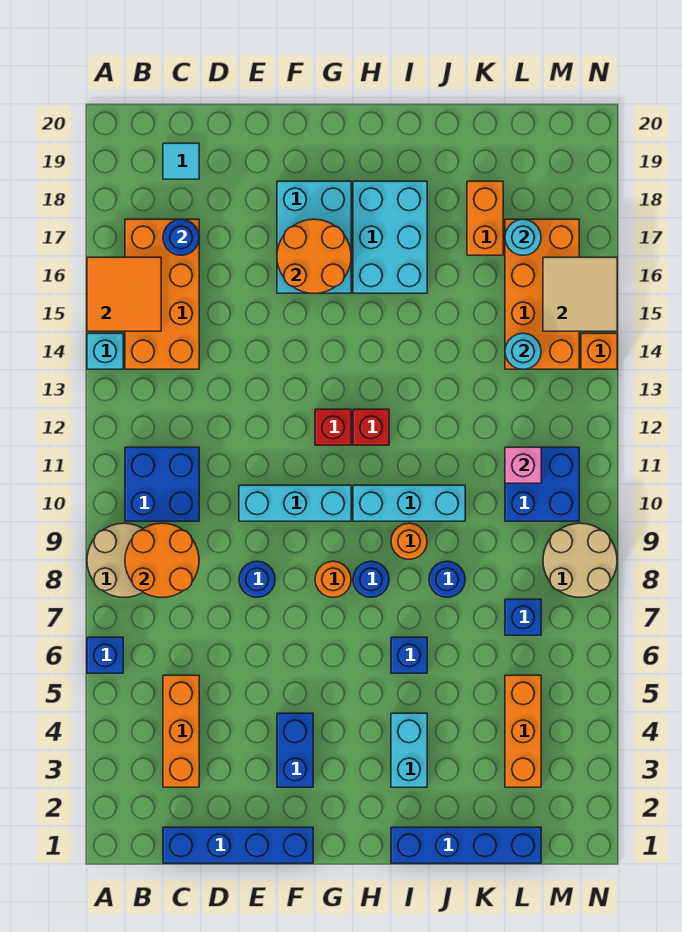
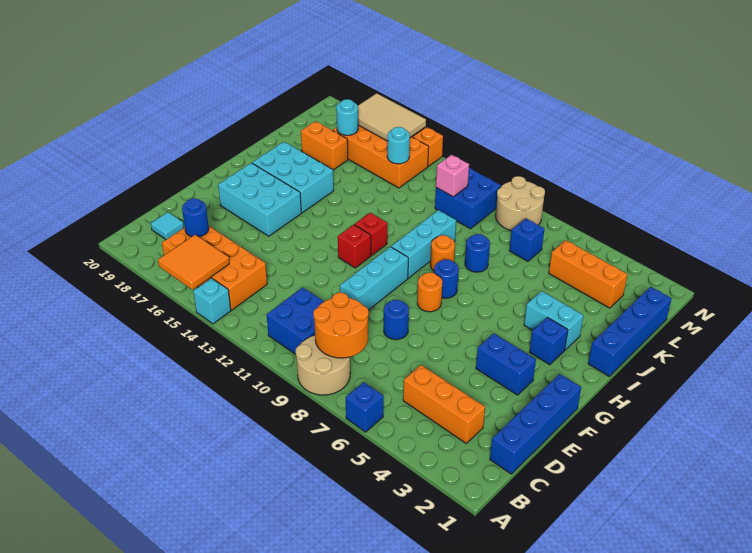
orange 2x2 round brick [277,219,351,293] -> none
blue 1x1 brick [391,637,427,673] -> blue 1x1 brick moved to [530,317,568,365]
tan 2x2 tile [543,257,617,331] -> tan 2x3 tile [358,93,426,141]

